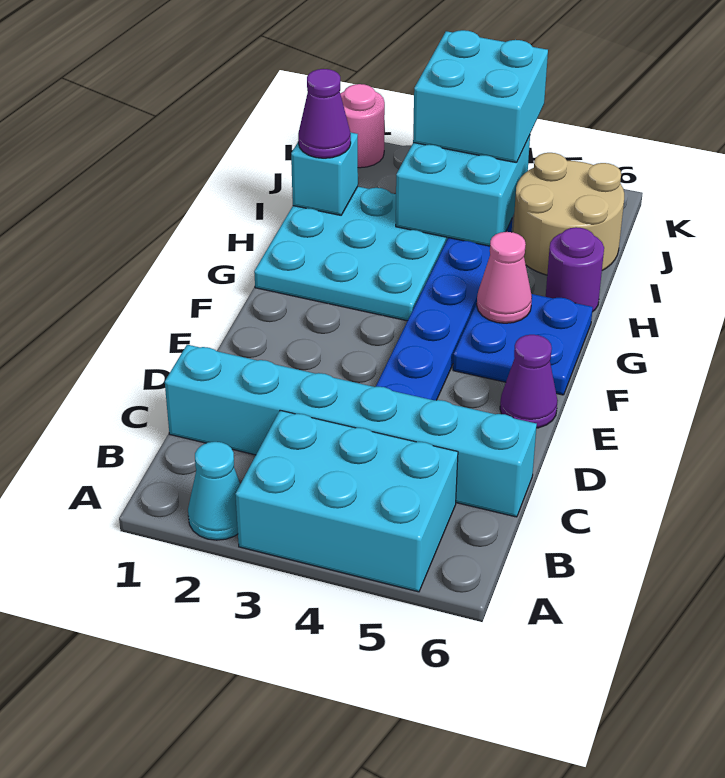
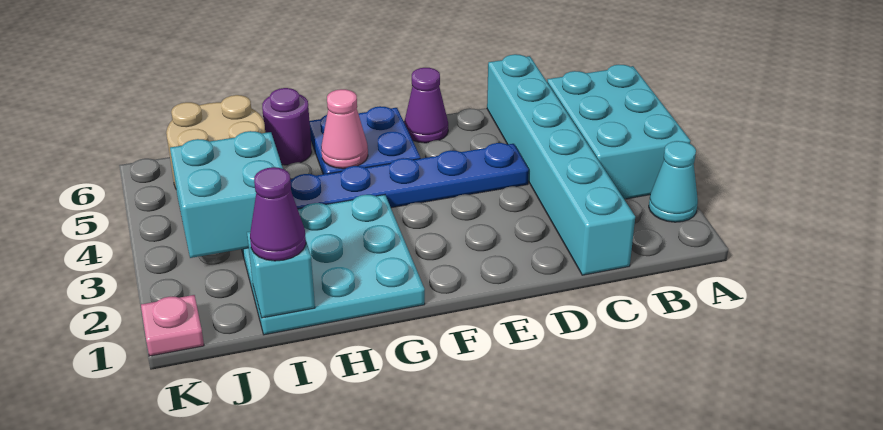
cyan 2x2 brick [413,30,548,163] -> none
pink 1x1 round brick [340,84,385,168] -> pink 1x1 plate [141,295,204,356]

